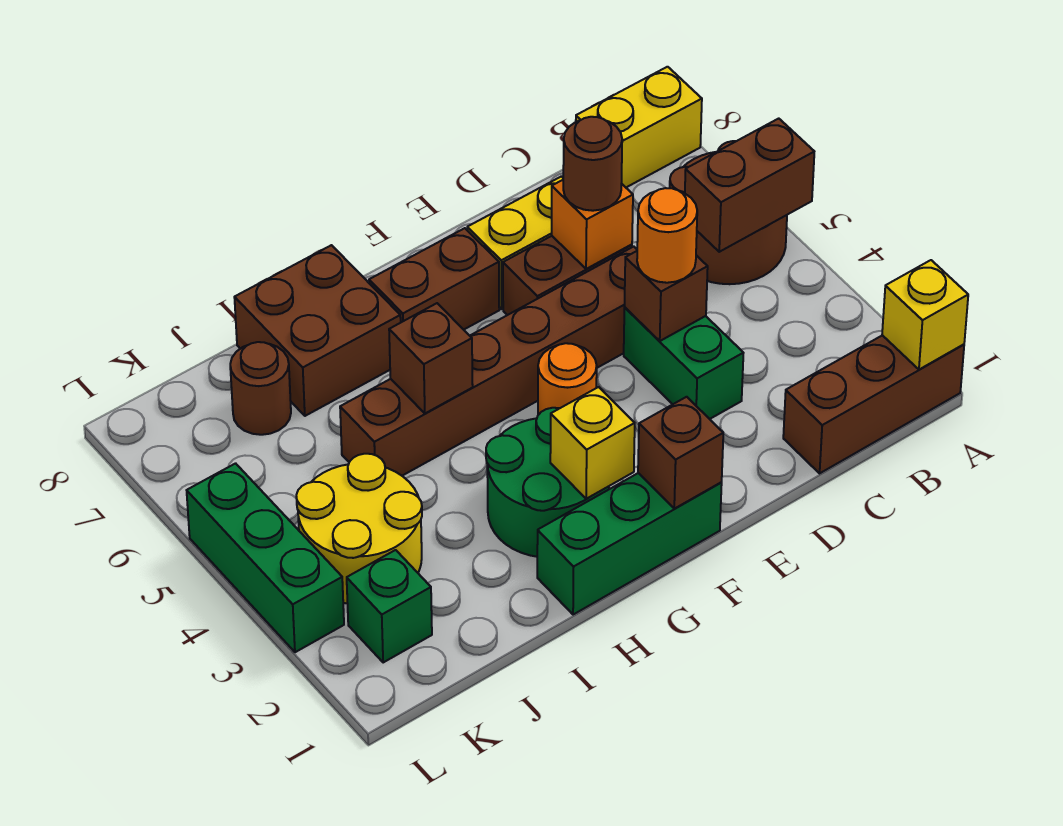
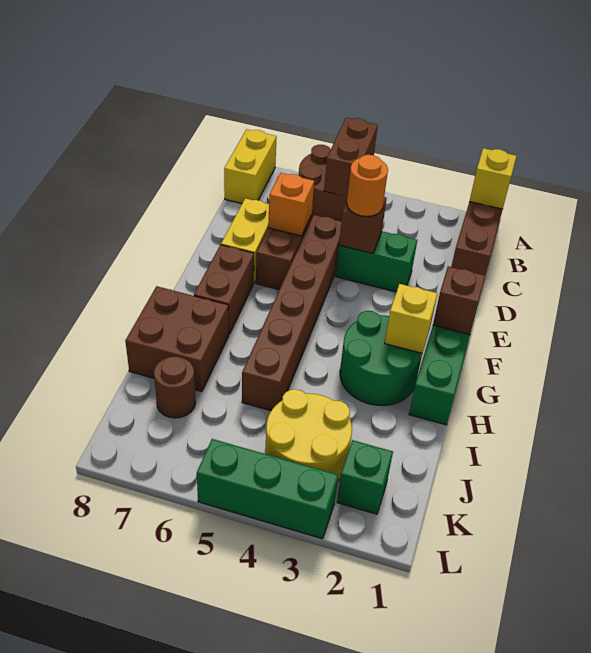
brown 1x1 round brick [563,117,622,211] -> none
orange 1x1 round brick [538,343,597,415] -> none
brown 1x1 brick [389,303,473,413] -> none

